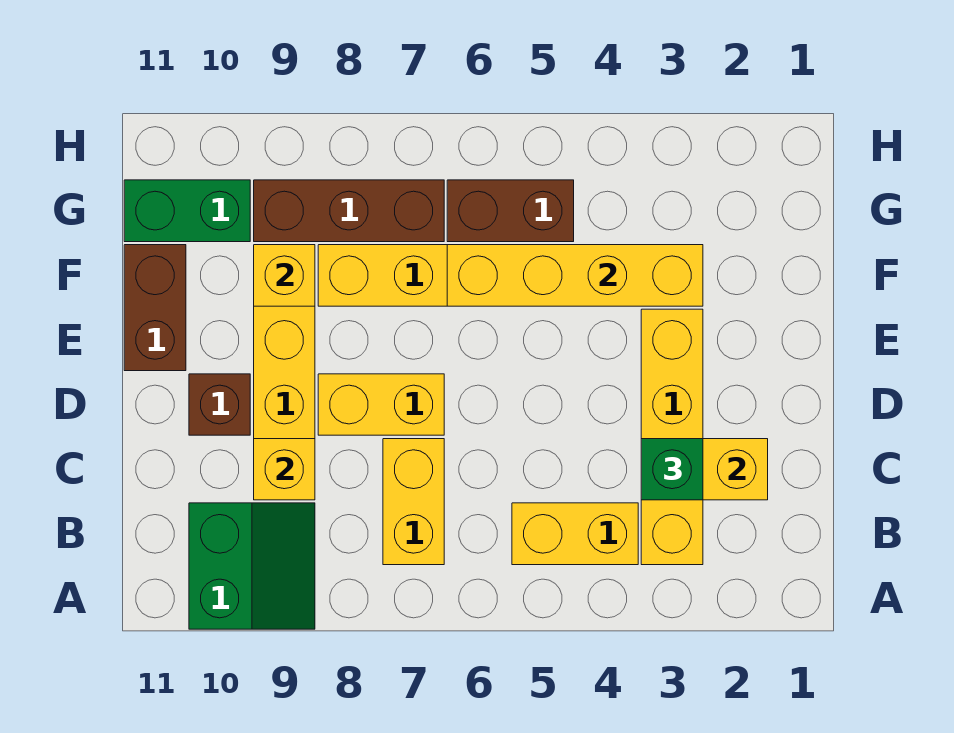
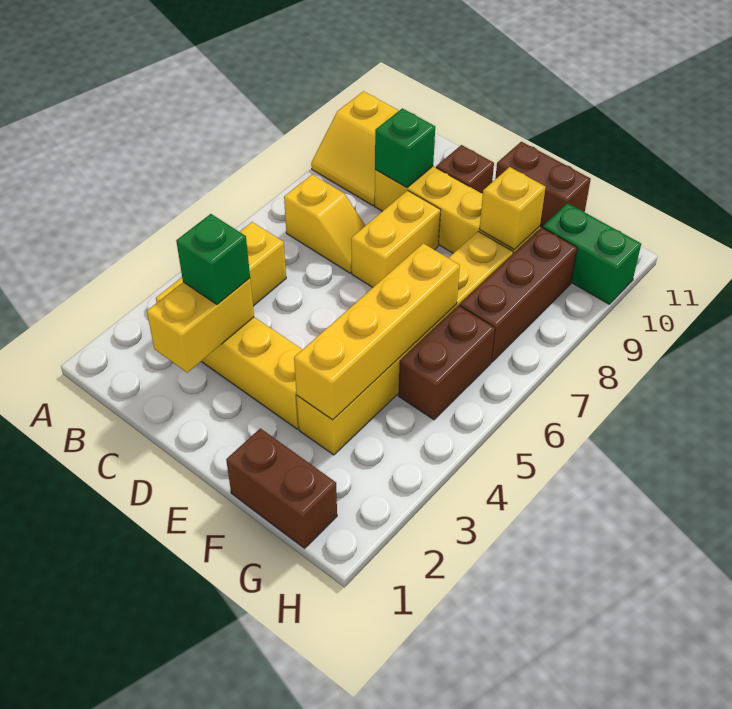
green 2x2 slope [189,503,315,629] -> yellow 2x2 slope [311,91,399,206]
yellow 1x2 brick [383,439,444,565] -> yellow 1x2 slope [284,175,365,273]
yellow 1x1 brick [254,439,315,500] -> green 1x1 brick [375,108,435,188]
none -> brown 1x2 brick [226,428,337,548]
green 1x2 brick [124,180,250,242] -> green 1x2 brick turned to [543,203,641,304]

